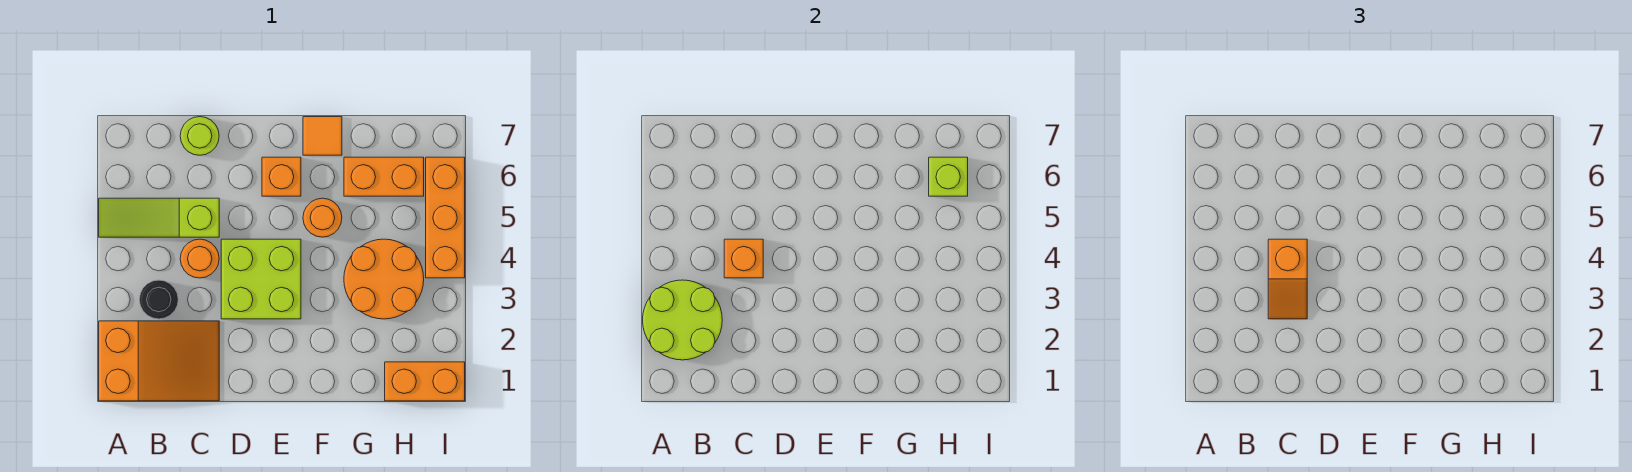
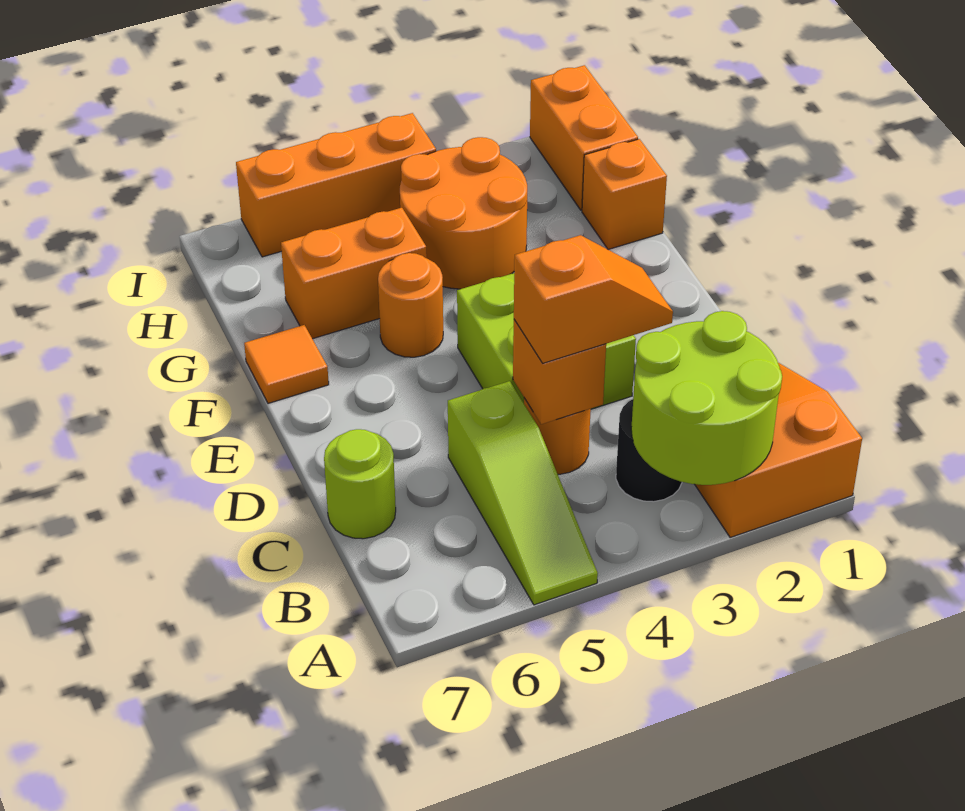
orange 1x1 brick [262,157,301,196] -> orange 1x1 brick moved to [582,139,667,250]
orange 1x2 brick [344,157,424,196] -> orange 1x2 brick turned to [281,208,427,339]
lime 1x1 brick [929,157,968,196] -> none

